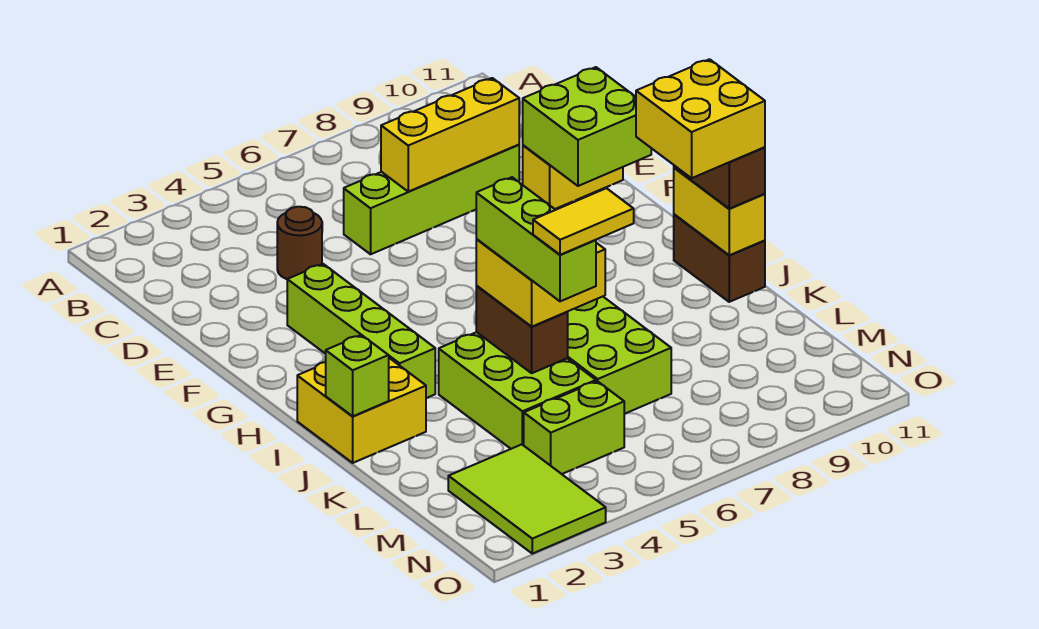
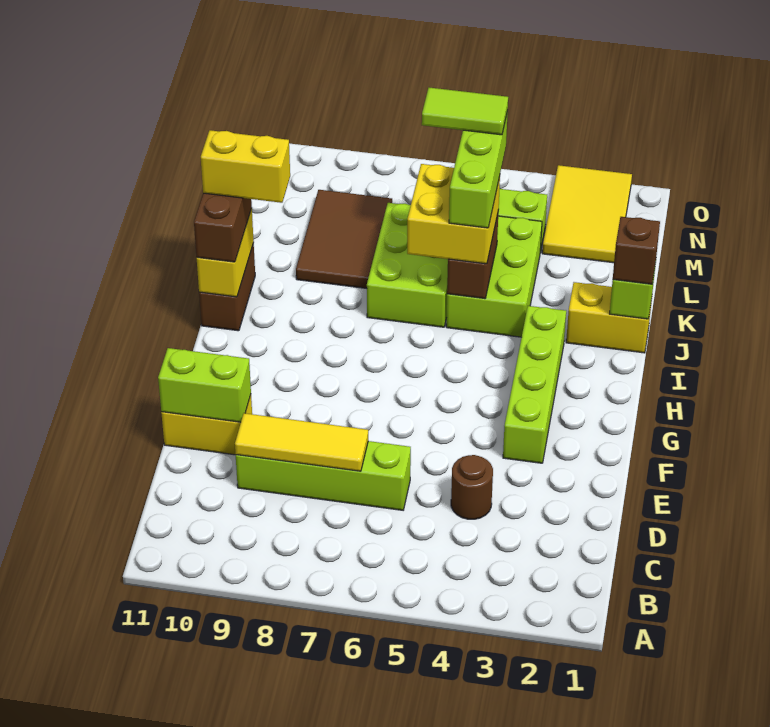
yellow 1x3 brick [381,78,519,192] -> yellow 1x3 tile [235,413,368,471]
lime 2x2 brick [523,67,651,186] -> lime 1x2 brick [158,348,251,422]
yellow 2x2 brick [297,358,426,463] -> yellow 1x2 brick [566,282,652,353]
yellow 2x2 brick [636,59,765,178] -> yellow 1x2 brick [201,130,290,203]
none -> brown 1x1 brick [613,217,660,284]
none -> brown 2x3 tile [296,190,392,288]
yellow 1x2 tile [533,188,634,255] -> lime 1x2 tile [422,88,508,135]
lime 2x3 tile [448,444,606,554] -> yellow 2x3 tile [542,165,632,263]

